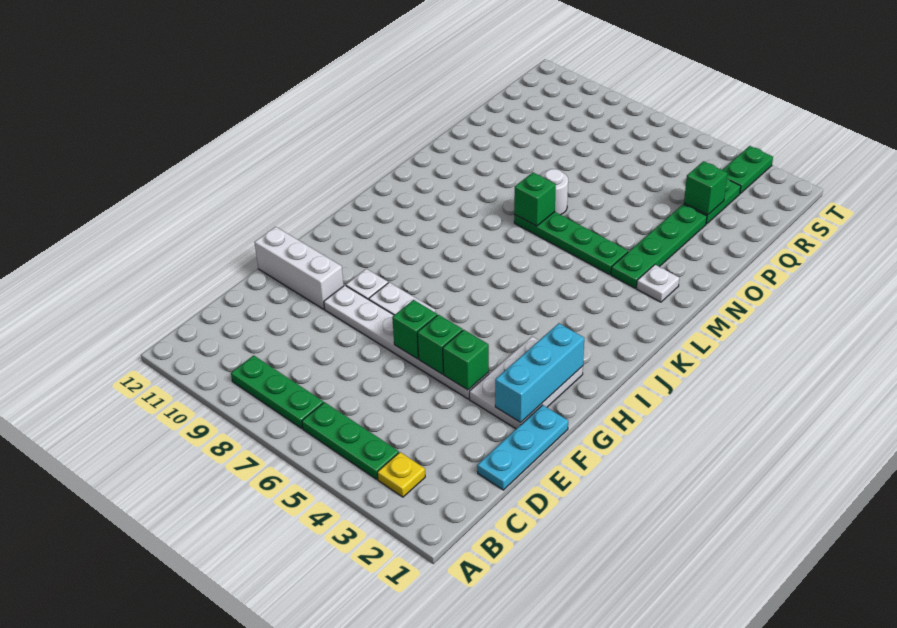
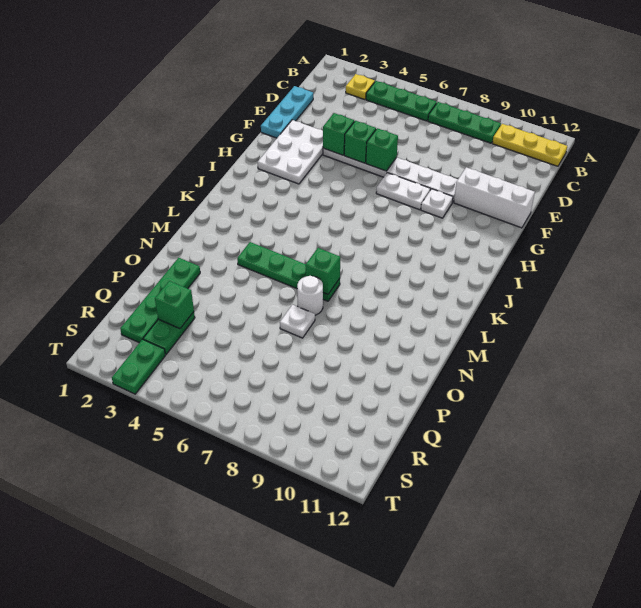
none -> yellow 1x3 plate [492,124,567,166]
cyan 1x3 brick [495,323,584,422] -> none
white 1x1 plate [636,265,679,302] -> white 1x1 plate moved to [280,305,315,338]
green 1x4 plate [611,204,707,288] -> green 1x4 plate moved to [120,258,200,343]

